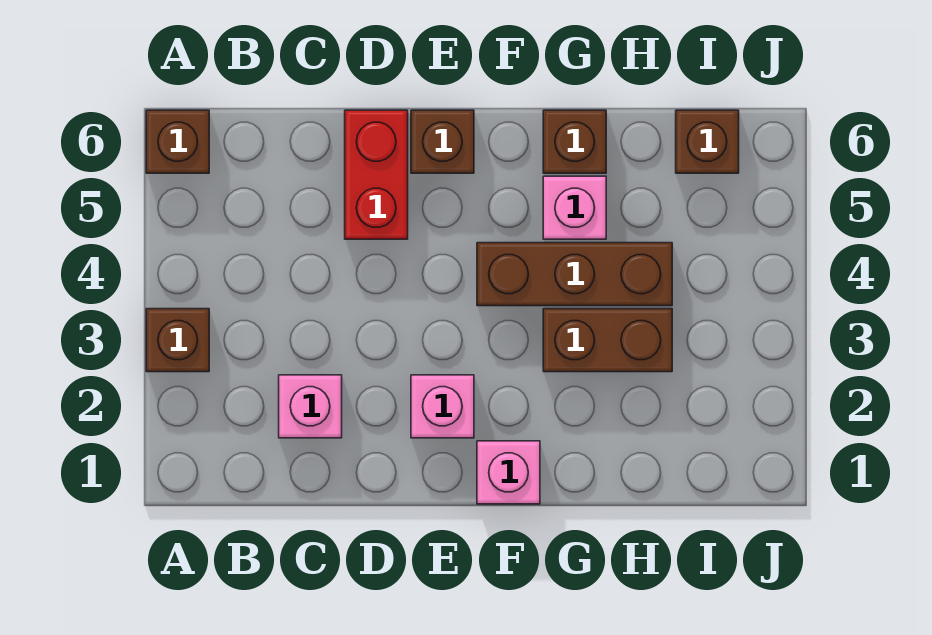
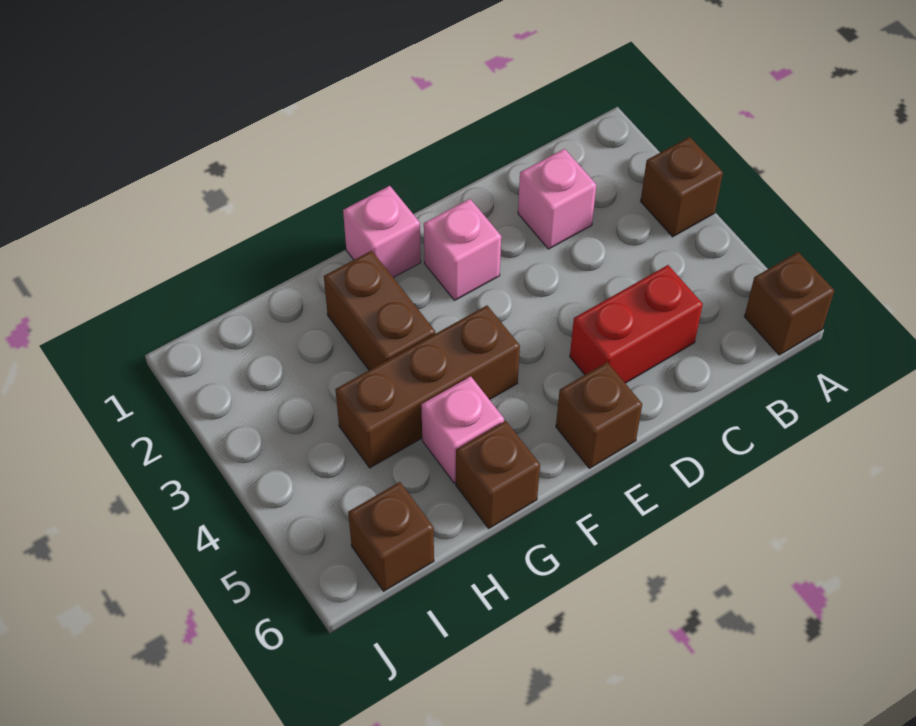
red 1x2 brick [345,110,408,239] -> red 1x2 brick turned to [570,265,703,383]
brown 1x2 brick [543,309,672,372] -> brown 1x2 brick turned to [324,251,435,370]

